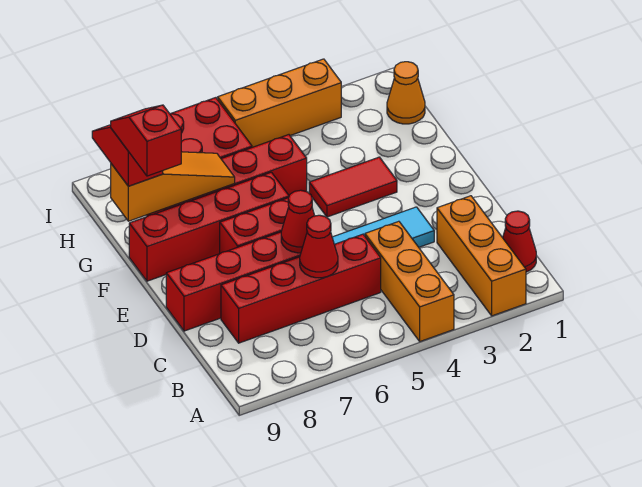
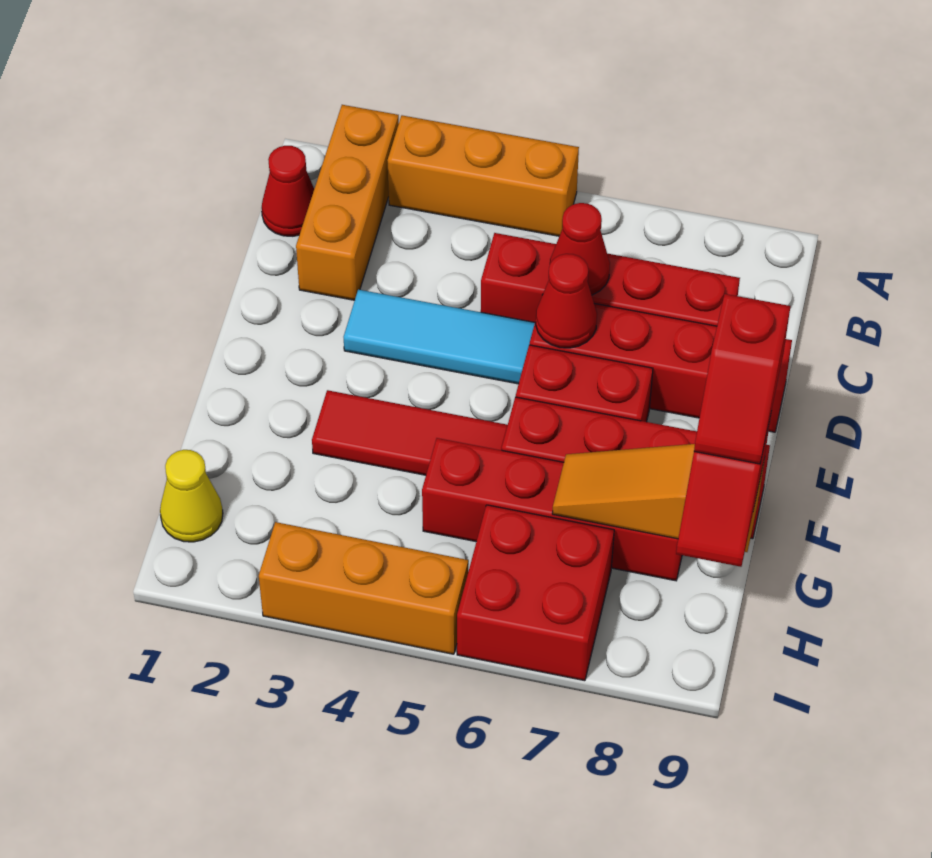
orange 1x3 brick [365,221,454,341] -> orange 1x3 brick turned to [387,115,579,236]
red 1x2 tile [309,157,397,217] -> red 1x3 tile [312,390,508,475]
orange 1x1 cone [387,62,425,124] -> yellow 1x1 cone [160,450,223,542]

